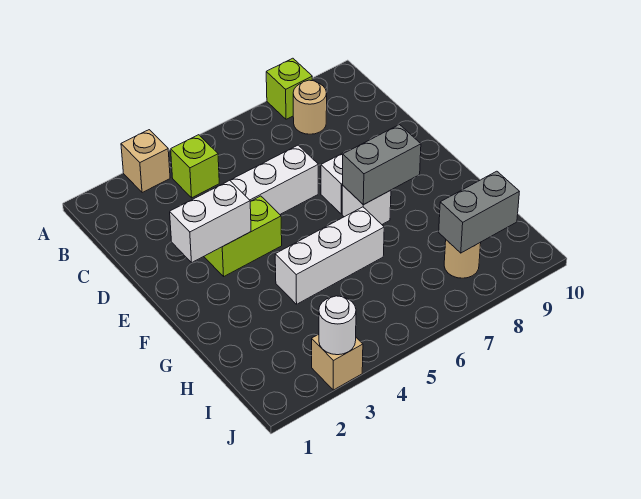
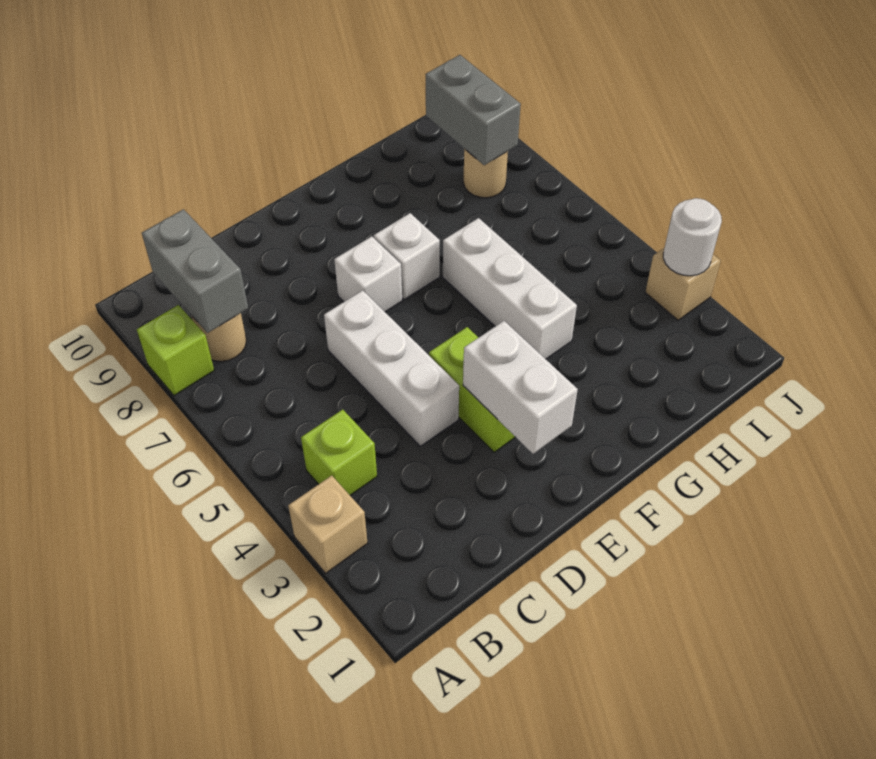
grey 1x2 brick [343,125,421,205] -> grey 1x2 brick moved to [142,209,248,333]

